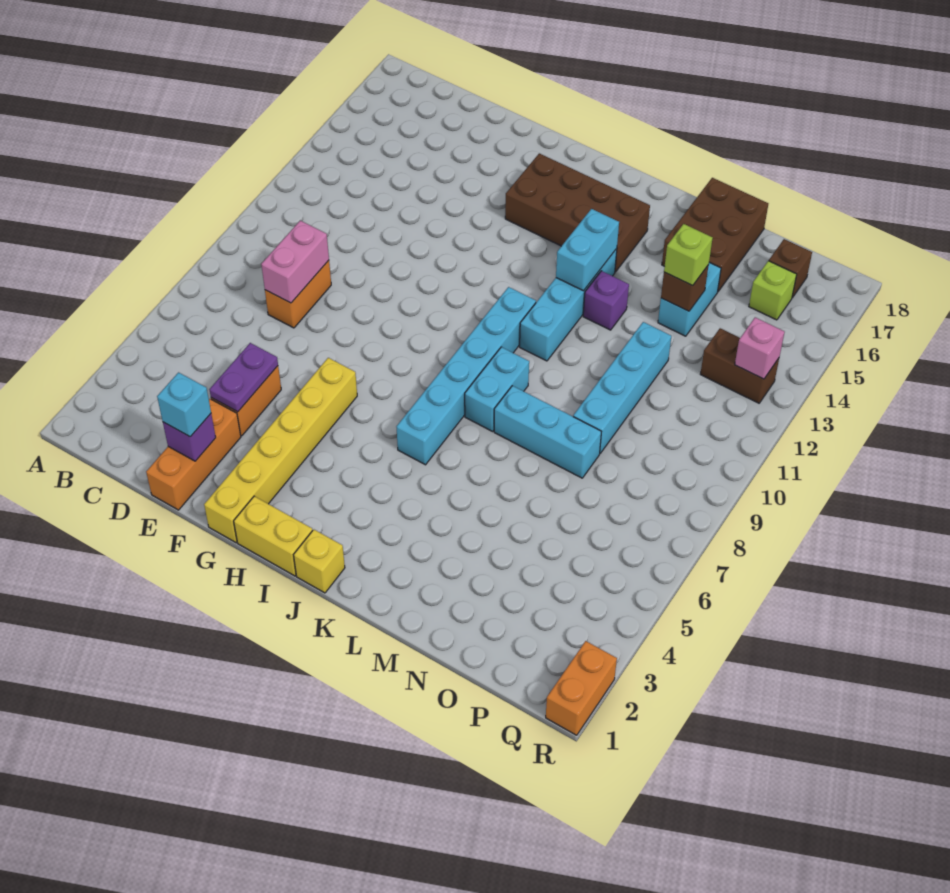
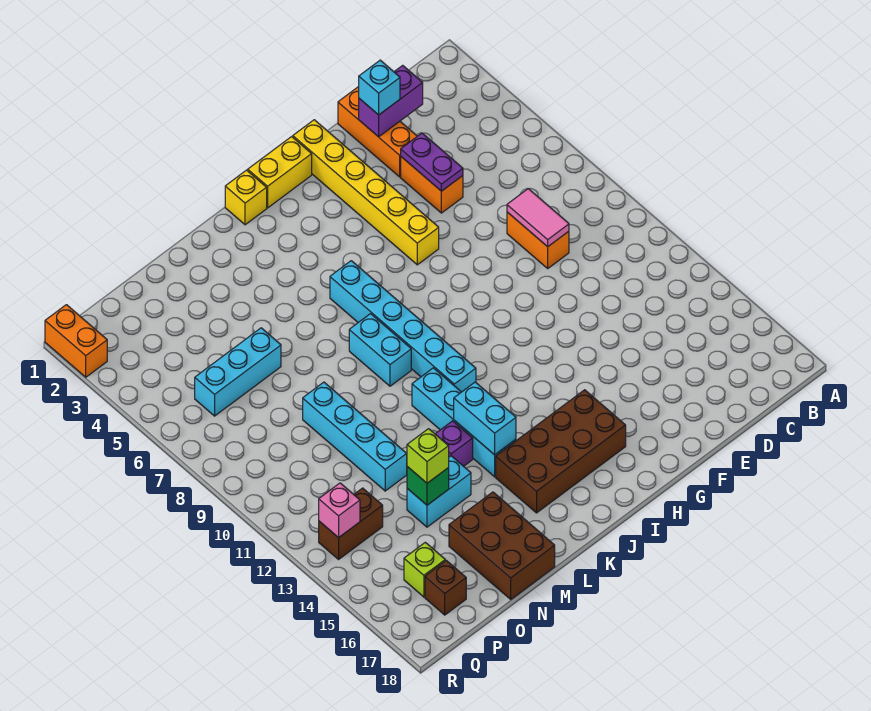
pink 1x2 brick [261,221,329,303] -> pink 1x2 tile [507,189,569,247]
purple 1x1 brick [163,414,216,461] -> purple 1x2 brick [359,65,423,137]
cyan 1x3 brick [494,386,601,478] -> cyan 1x3 brick moved to [195,328,281,416]
cyan 1x2 brick [658,262,721,336] -> cyan 1x2 brick turned to [407,456,471,527]
brown 1x1 brick [661,265,709,311] -> green 1x1 brick [407,467,449,505]

